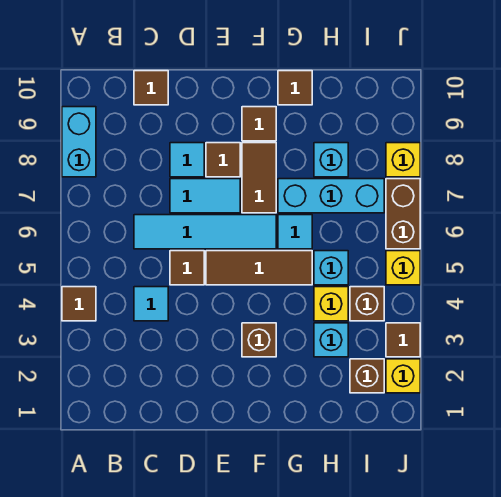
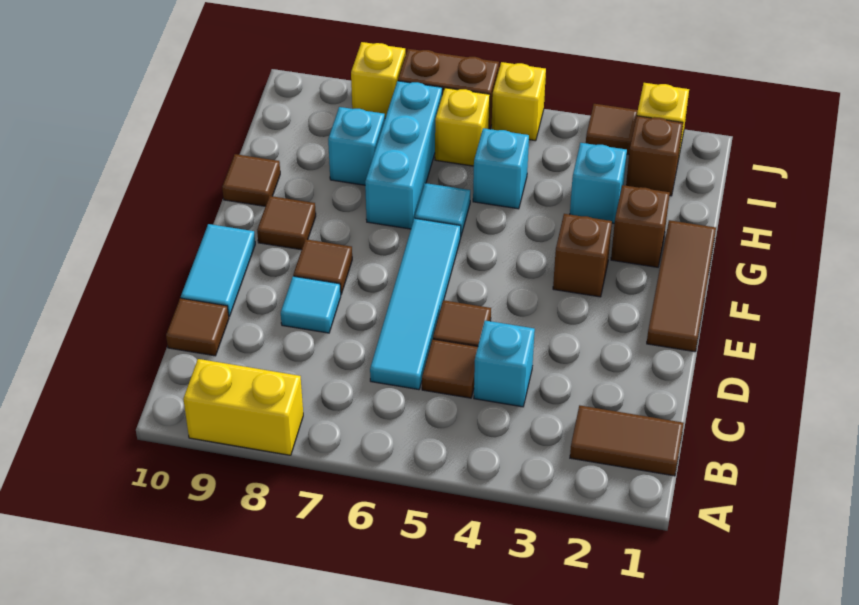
brown 1x1 tile [62,287,96,321] -> brown 1x1 tile moved to [422,339,478,398]
cyan 1x2 brick [62,107,96,177] -> yellow 1x2 brick [183,359,303,455]
cyan 1x1 tile [134,287,168,321] -> cyan 1x1 brick [474,321,535,407]
cyan 1x2 tile [170,179,240,213] -> cyan 1x2 tile moved to [181,224,255,317]
brown 1x3 tile [206,251,312,285] -> brown 1x3 tile moved to [647,220,716,352]
brown 1x2 tile [242,143,276,213] -> brown 1x2 tile moved to [570,405,684,476]
yellow 1x1 brick [314,287,348,321] -> yellow 1x1 brick moved to [435,88,490,166]
brown 1x1 brick [350,287,384,321] -> brown 1x1 brick moved to [611,185,670,267]

